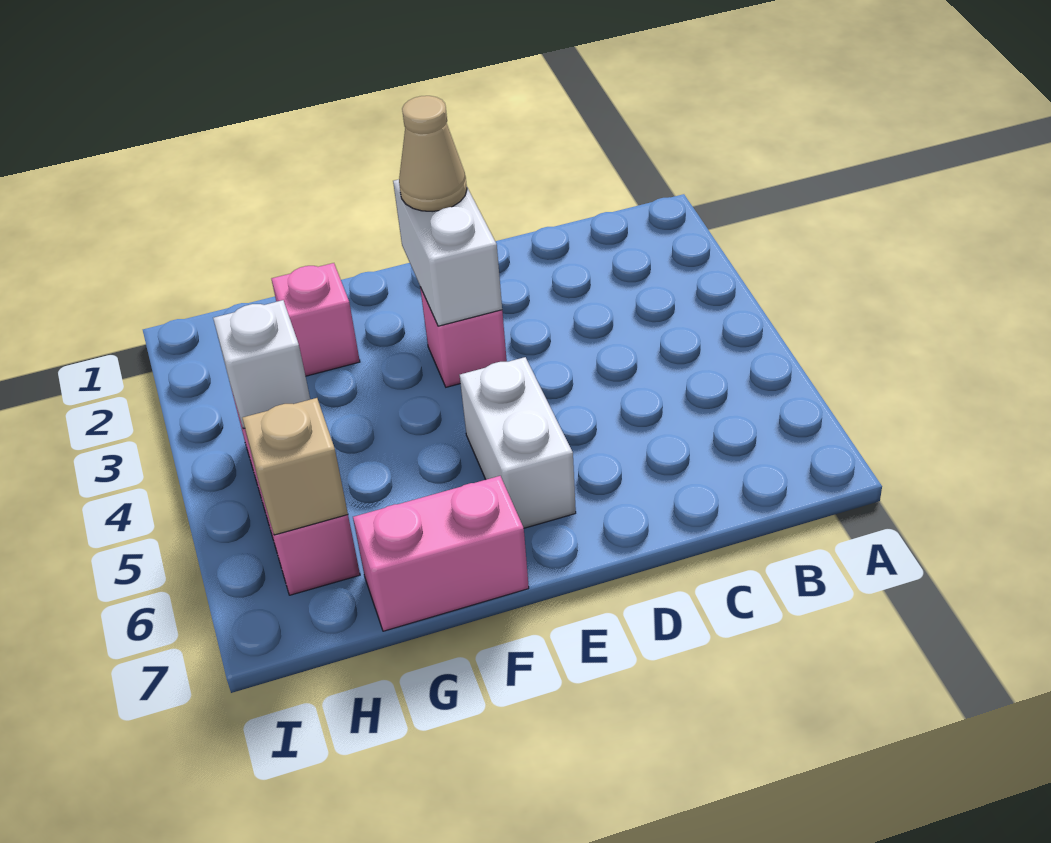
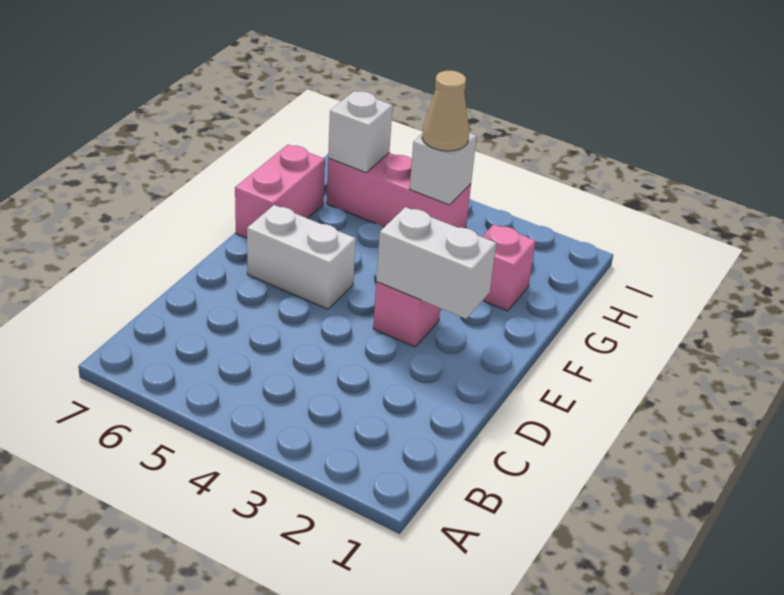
tan 1x1 cone [399,96,467,212] -> tan 1x1 cone moved to [422,71,469,151]
tan 1x1 brick [242,398,348,535] -> white 1x1 brick [328,91,393,173]

